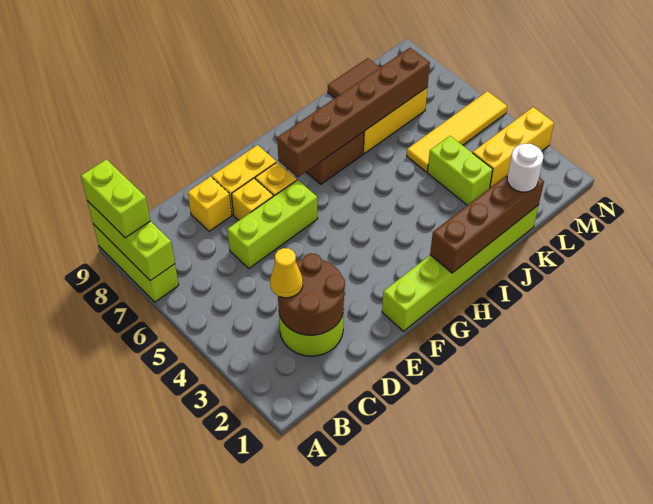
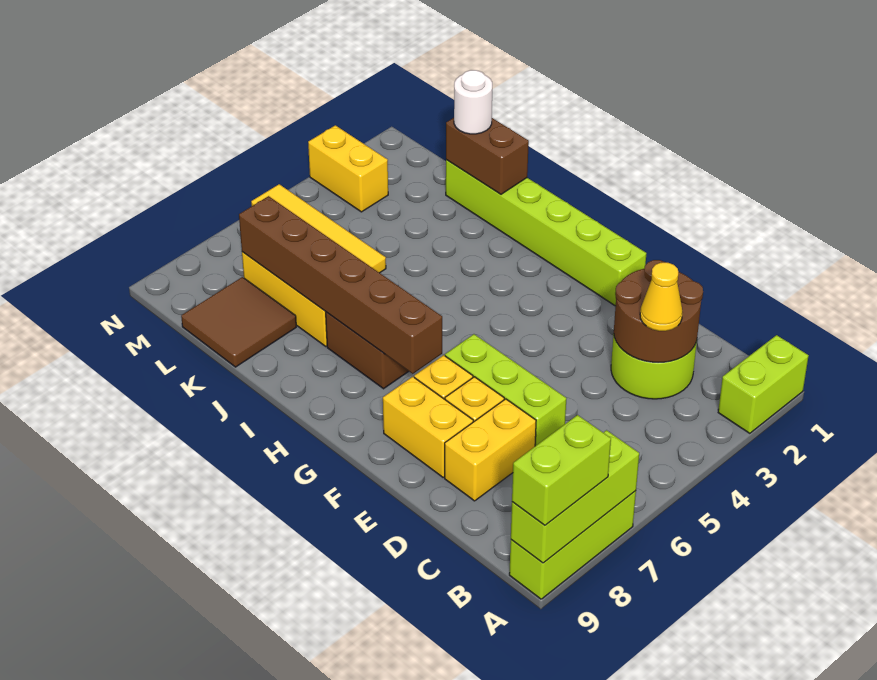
yellow 1x1 brick [188,177,232,231] -> yellow 1x2 brick [445,399,536,501]
brown 1x4 brick [430,175,544,273] -> brown 1x2 brick [446,118,529,194]
lime 1x2 brick [427,136,493,205] -> lime 1x2 brick moved to [718,335,809,433]
yellow 1x3 brick [473,107,554,188] -> yellow 1x2 brick [308,125,388,212]

